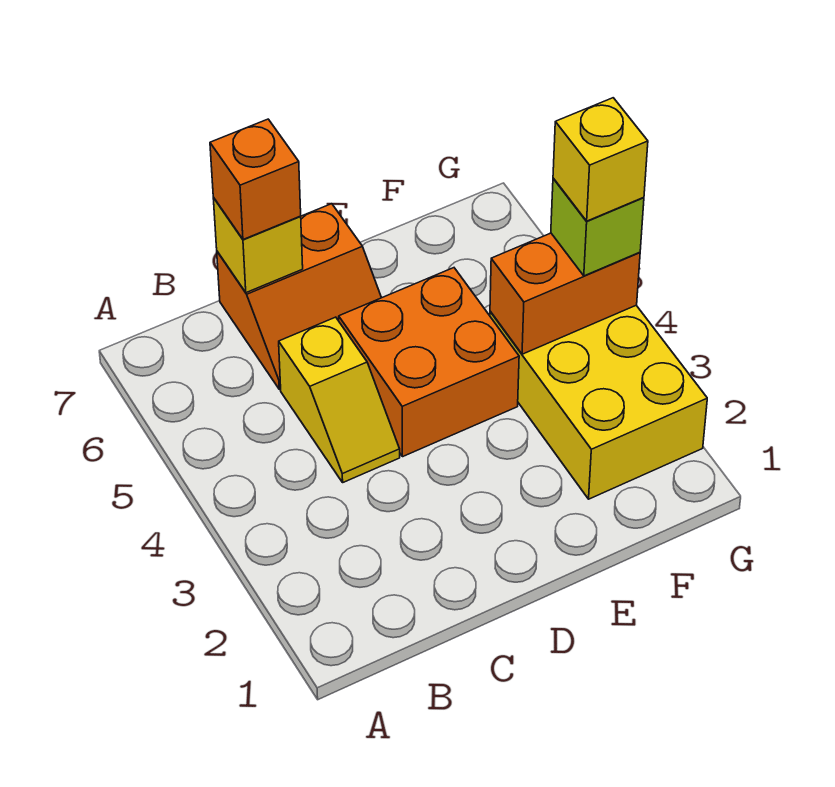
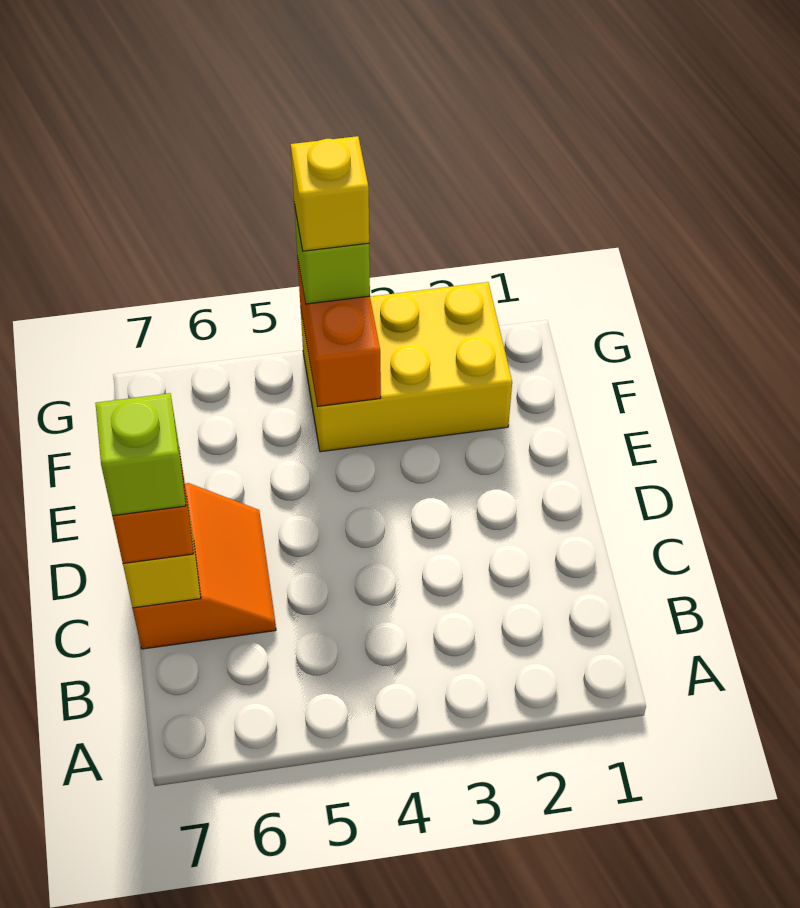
yellow 1x2 slope [279,317,400,482] -> none
none -> lime 1x1 brick [95,393,186,516]
orange 2x2 brick [339,268,519,457] -> none

